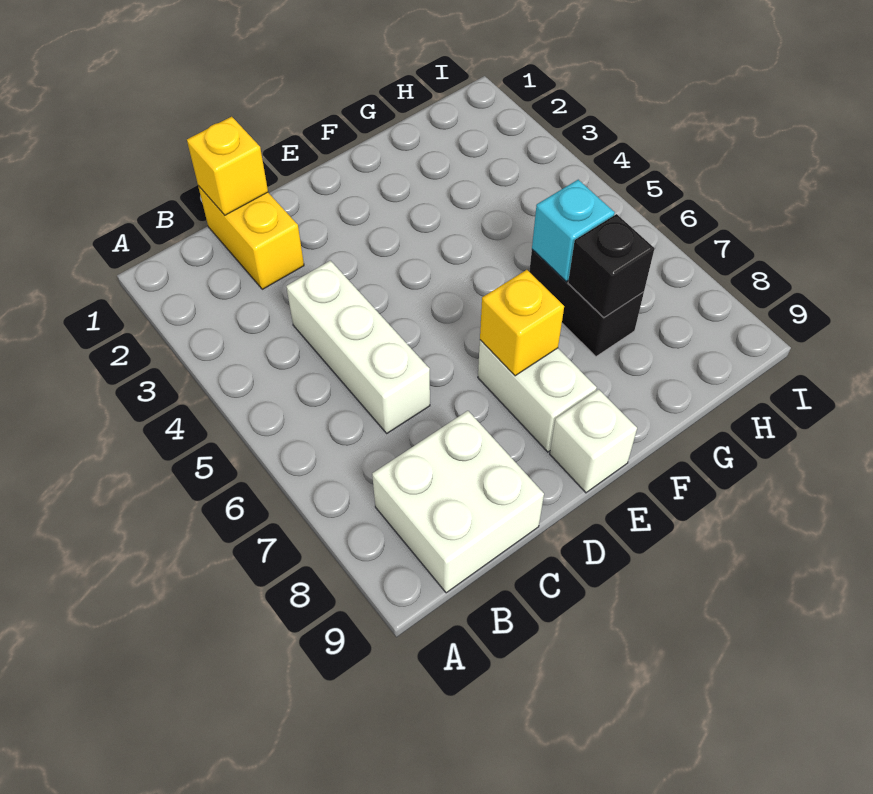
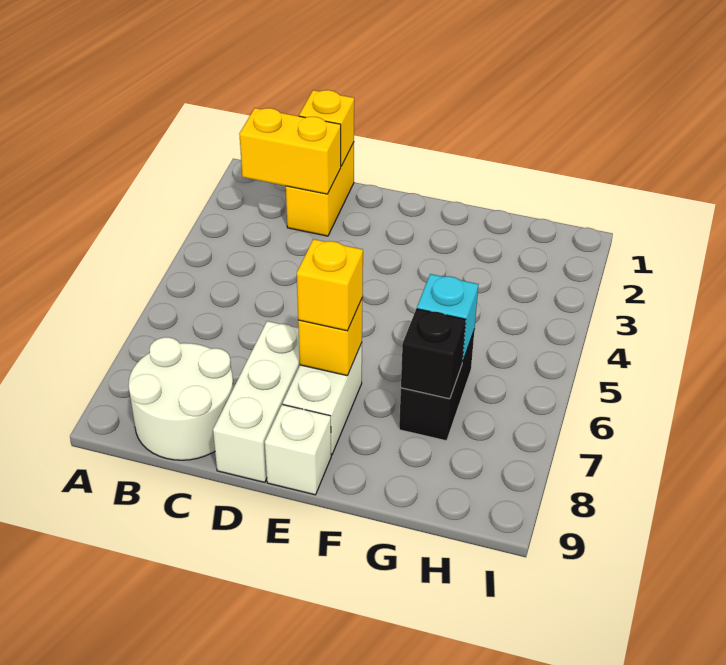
none -> yellow 1x2 brick [240,108,341,194]
white 2x2 brick [372,411,544,593] -> white 2x2 round brick [129,337,233,460]
white 1x3 brick [286,261,430,433] -> white 1x3 brick moved to [213,321,300,482]
none -> yellow 1x1 brick [297,239,363,331]

